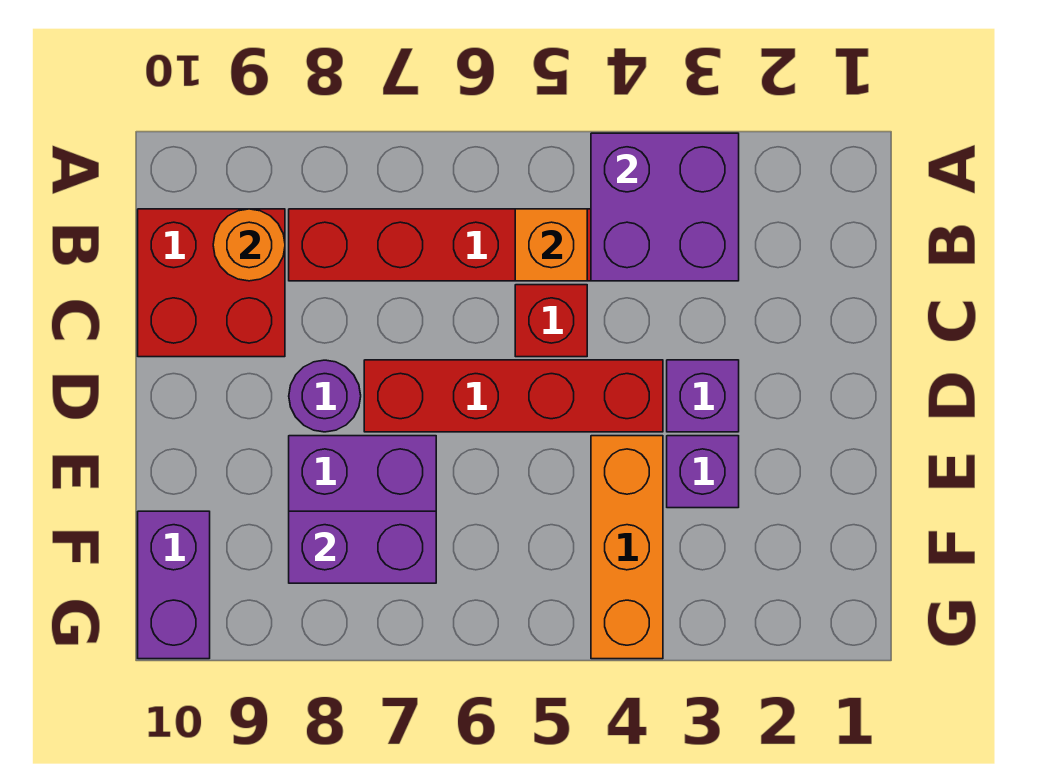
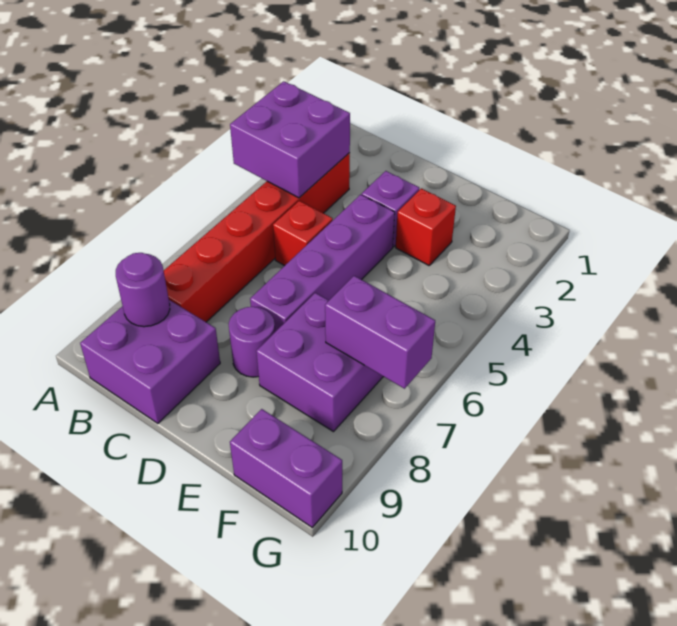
orange 1x1 brick [515,209,587,281] -> none
red 2x2 brick [138,209,285,357] -> purple 2x2 brick [80,300,220,423]
orange 1x1 round brick [213,209,285,281] -> purple 1x1 round brick [116,253,170,327]
red 1x4 brick [364,360,663,432] -> purple 1x4 brick [250,194,395,332]
purple 1x1 brick [667,436,739,508] -> red 1x1 brick [396,188,456,265]
orange 1x3 brick [591,436,663,659] -> none
purple 1x2 brick [289,511,436,583] -> purple 1x2 brick turned to [325,276,435,389]

